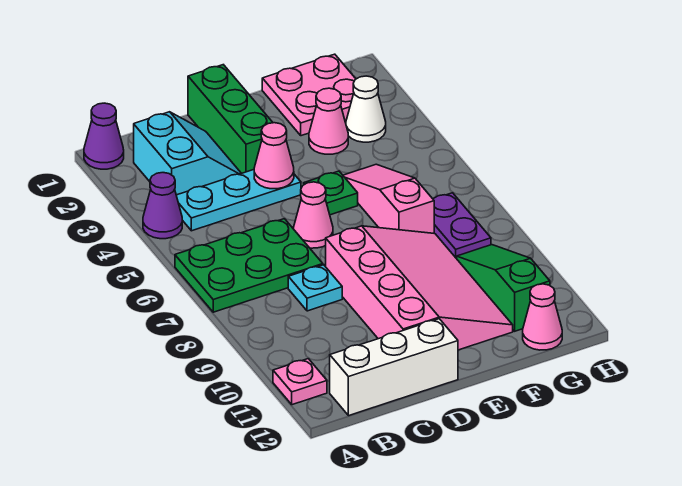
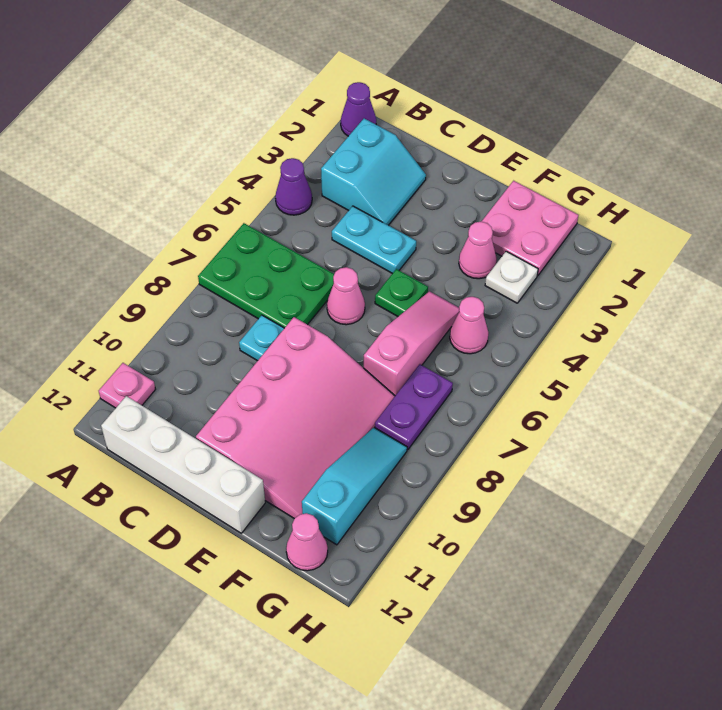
cyan 1x3 plate [176,170,301,231] -> cyan 1x2 plate [332,206,416,274]
white 1x3 brick [330,319,458,416] -> white 1x4 brick [101,396,265,533]
green 1x3 brick [188,65,273,173] -> none
pink 1x1 cone [254,123,294,189] -> pink 1x1 cone moved to [450,297,489,354]
white 1x1 cone [346,76,386,142] -> white 1x1 plate [485,251,538,303]
green 1x3 slope [457,245,550,331] -> cyan 1x3 slope [302,428,407,545]

